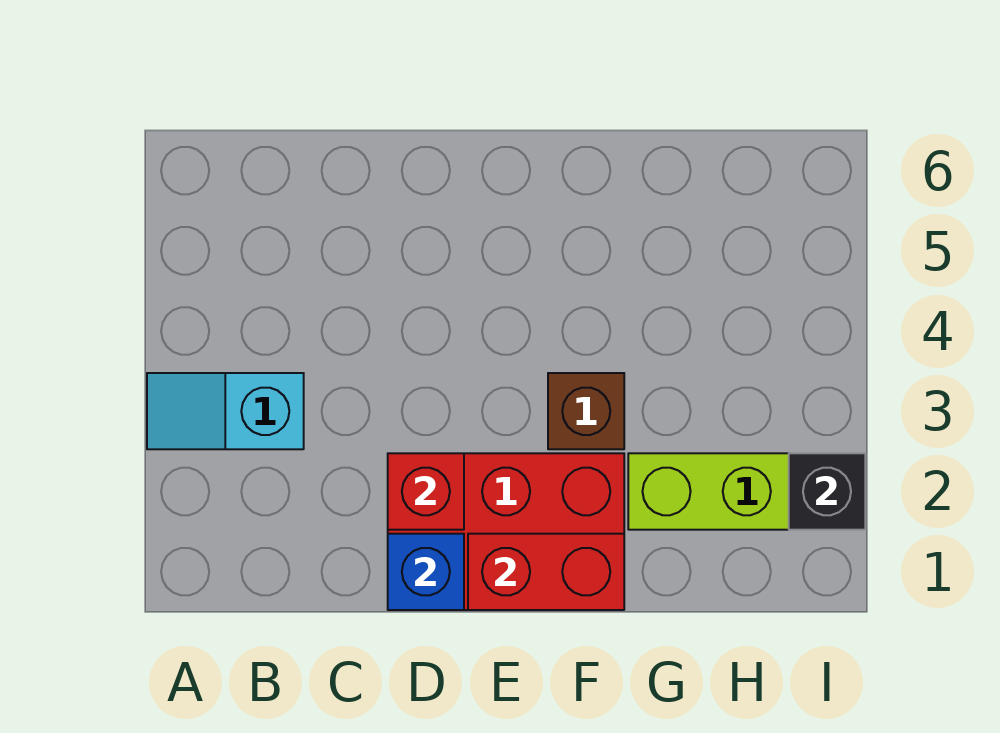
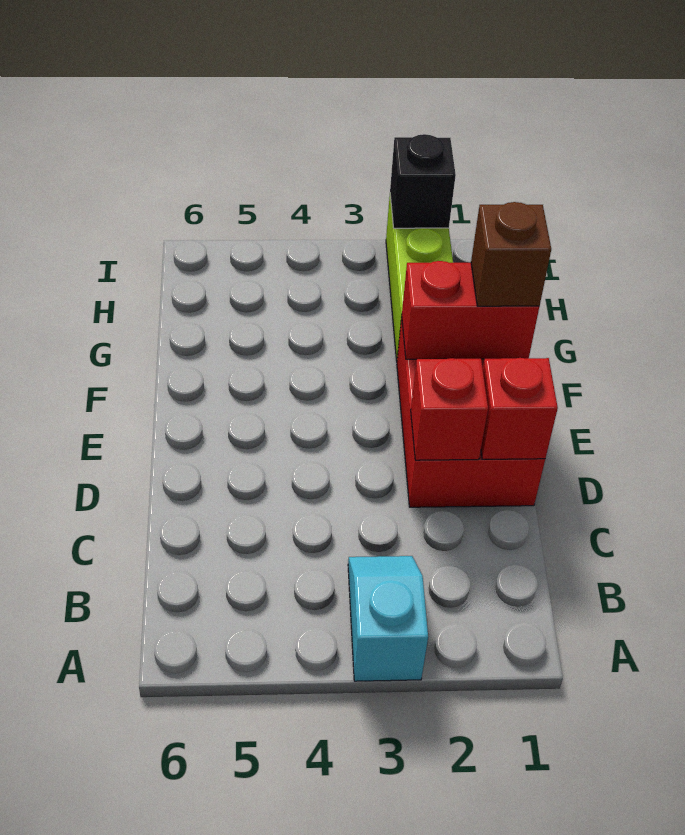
cyan 1x2 slope [147,373,304,449] -> cyan 1x2 slope turned to [348,556,428,681]
blue 1x1 brick [388,534,464,610] -> red 1x1 brick [481,358,558,459]
red 1x2 brick [468,534,624,610] -> red 1x2 brick turned to [402,261,539,359]
brown 1x1 brick [548,373,624,449] -> brown 1x1 brick moved to [471,202,551,306]

